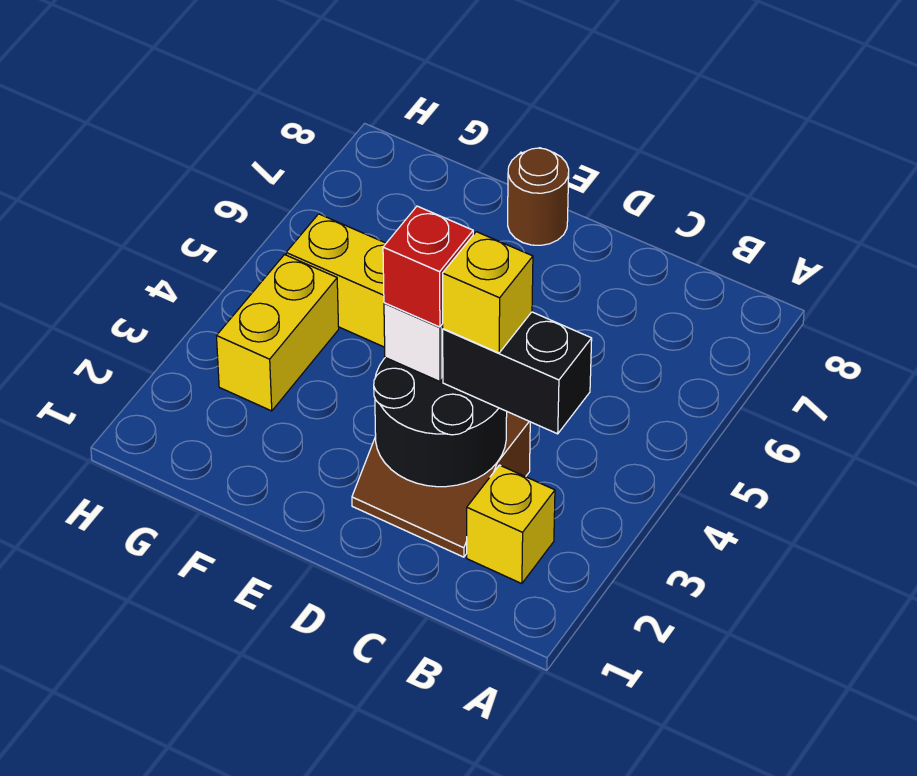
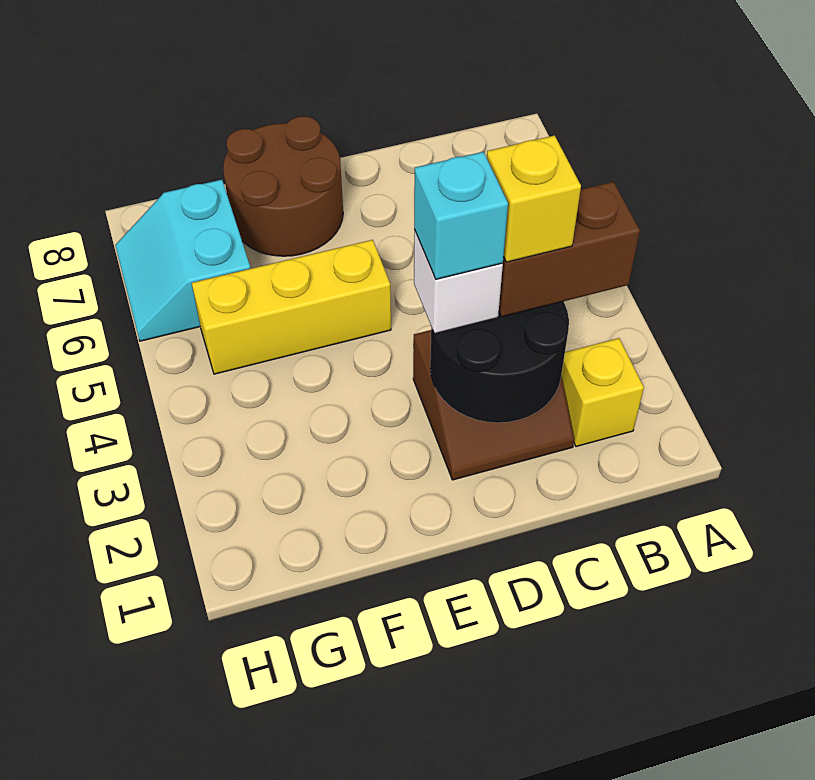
black 1x2 brick [443,312,592,434] -> brown 1x2 brick [499,182,640,317]
red 1x1 brick [383,206,473,327] -> cyan 1x1 brick [414,152,508,279]
brown 1x1 round brick [508,148,569,245] -> brown 2x2 round brick [223,116,343,256]
yellow 1x2 brick [217,255,339,411] -> none
none -> cyan 2x2 slope [115,180,251,341]

